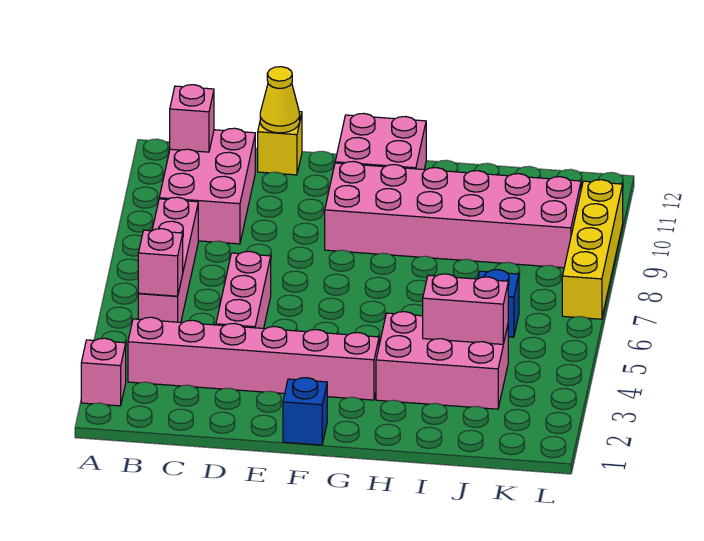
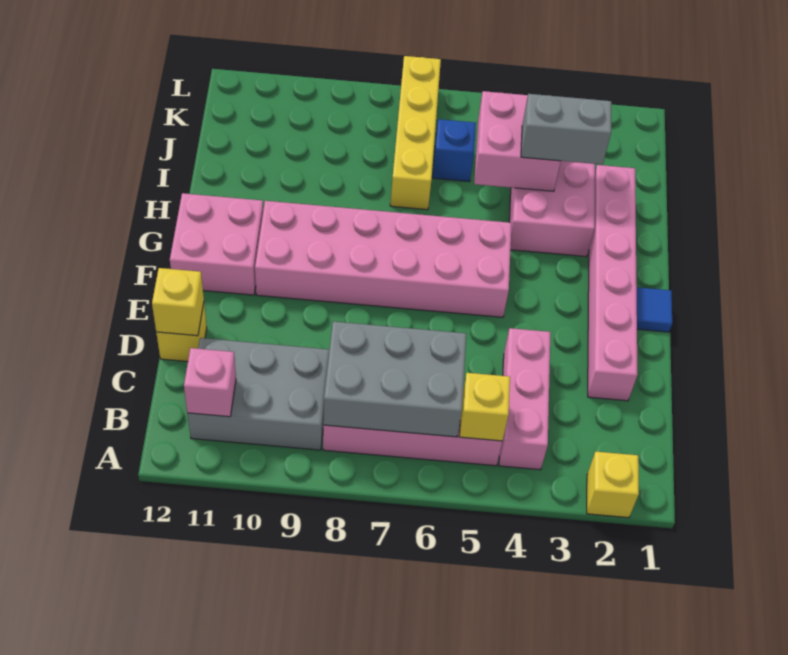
pink 1x1 brick [81,338,126,406] -> yellow 1x1 brick [587,451,639,518]
pink 1x6 brick [128,317,379,400] -> pink 1x6 brick moved to [588,165,638,401]
pink 1x1 brick [138,229,183,296] -> yellow 1x1 brick [459,373,510,441]
none -> grey 2x3 brick [323,322,466,437]
pink 2x3 brick [159,128,255,244] -> grey 2x3 brick [187,338,329,450]
pink 1x3 brick [216,251,271,328] -> pink 1x3 brick turned to [499,328,551,470]
yellow 1x1 cone [260,67,300,133] -> yellow 1x1 brick [152,268,204,336]
blue 1x1 brick [283,378,327,445] -> blue 1x1 tile [637,287,672,332]
pink 2x6 brick [325,161,581,268] -> pink 2x6 brick turned to [255,201,512,317]
none -> grey 1x2 brick [521,94,611,165]
pink 1x2 brick [423,274,508,344] -> pink 2x2 brick [474,91,561,191]
yellow 1x4 brick [562,180,623,319] -> yellow 1x4 brick turned to [390,56,441,210]

